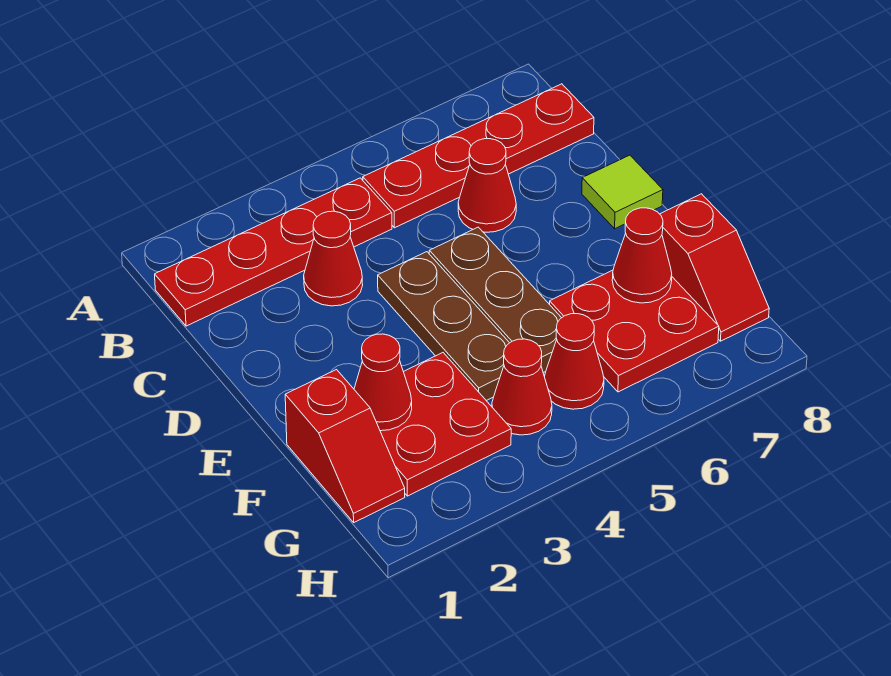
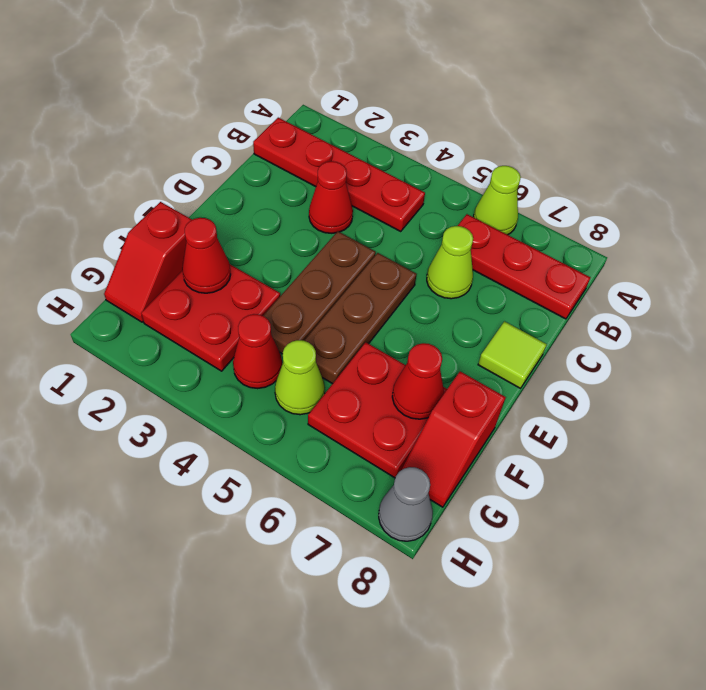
none -> lime 1x1 cone [474,166,521,235]
red 1x4 plate [363,84,594,228] -> red 1x3 plate [458,214,591,319]
red 1x1 cone [458,139,516,232] -> lime 1x1 cone [427,226,473,299]
red 1x1 cone [544,314,604,409] -> lime 1x1 cone [275,340,325,415]
none -> grey 1x1 cone [379,467,433,541]

